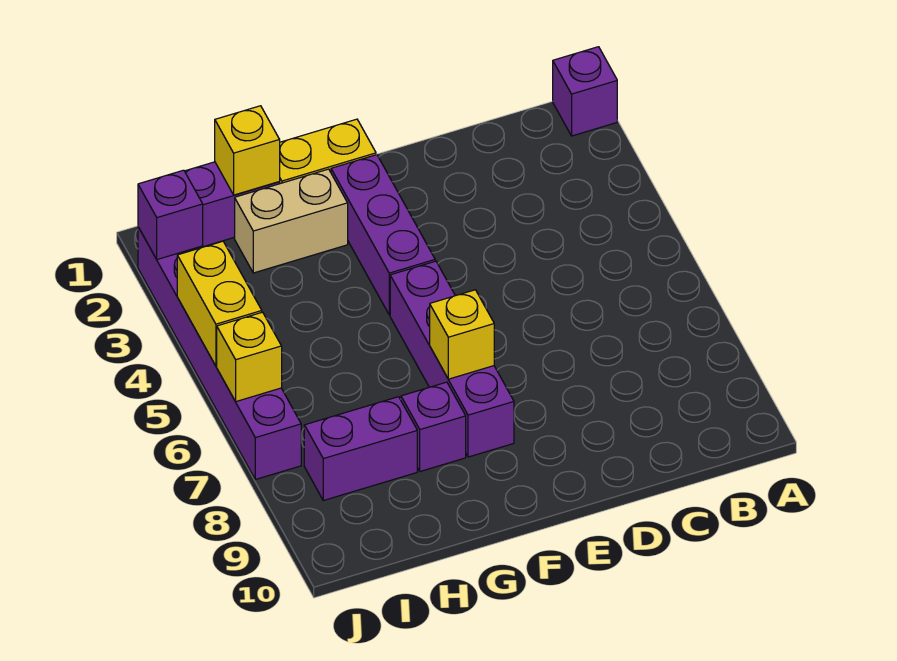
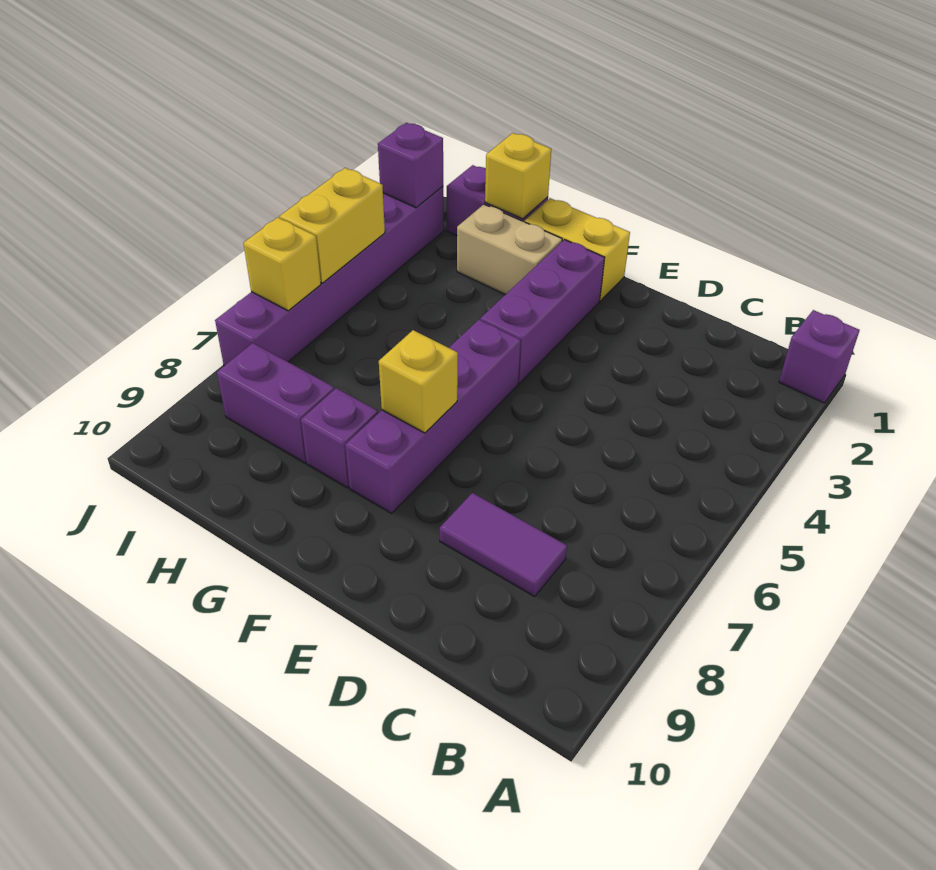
none -> purple 1x2 tile [440,493,567,596]

